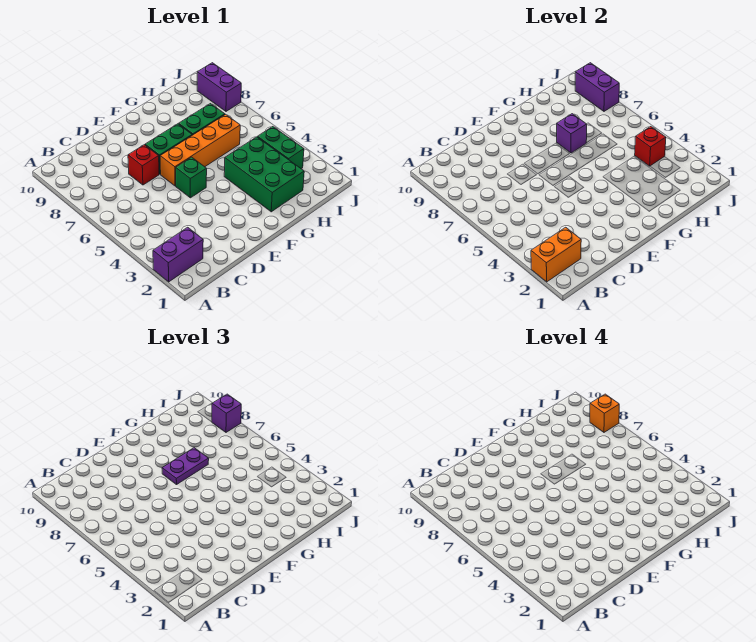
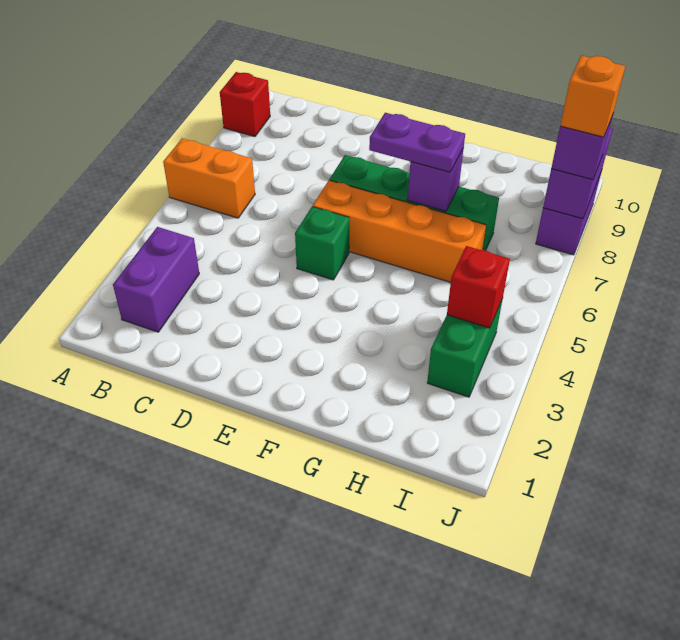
purple 1x2 brick [153,227,203,282] -> purple 1x2 brick turned to [113,227,199,332]
orange 1x2 brick [531,227,581,282] -> orange 1x2 brick moved to [163,139,255,218]
red 1x1 brick [128,145,159,185] -> red 1x1 brick moved to [220,72,270,137]
green 2x3 brick [224,137,304,212] -> none

